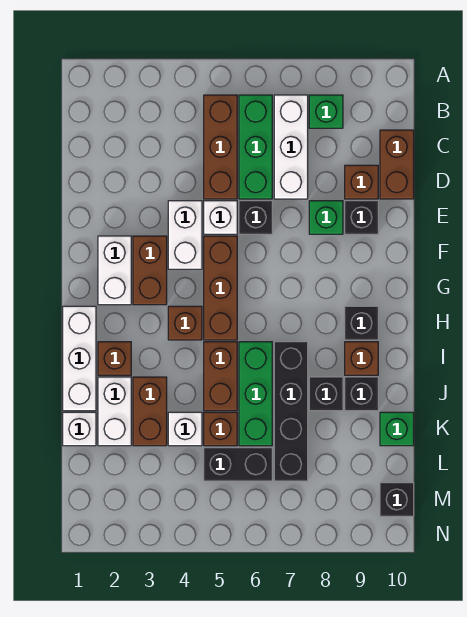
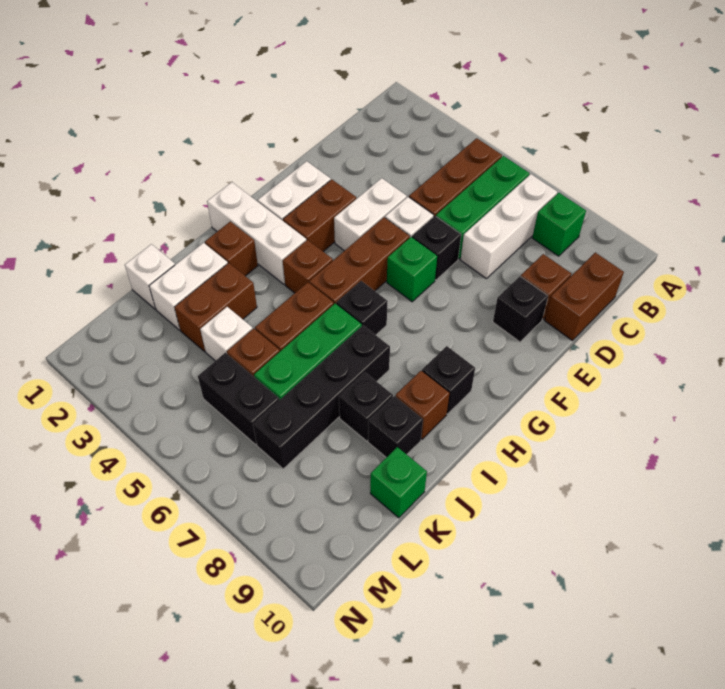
green 1x1 brick [309,201,343,234] -> green 1x1 brick moved to [387,237,437,302]
white 1x3 brick [63,306,96,411] -> white 1x3 brick turned to [207,182,306,284]
black 1x1 brick [380,483,414,516] -> black 1x1 brick moved to [336,281,388,335]

